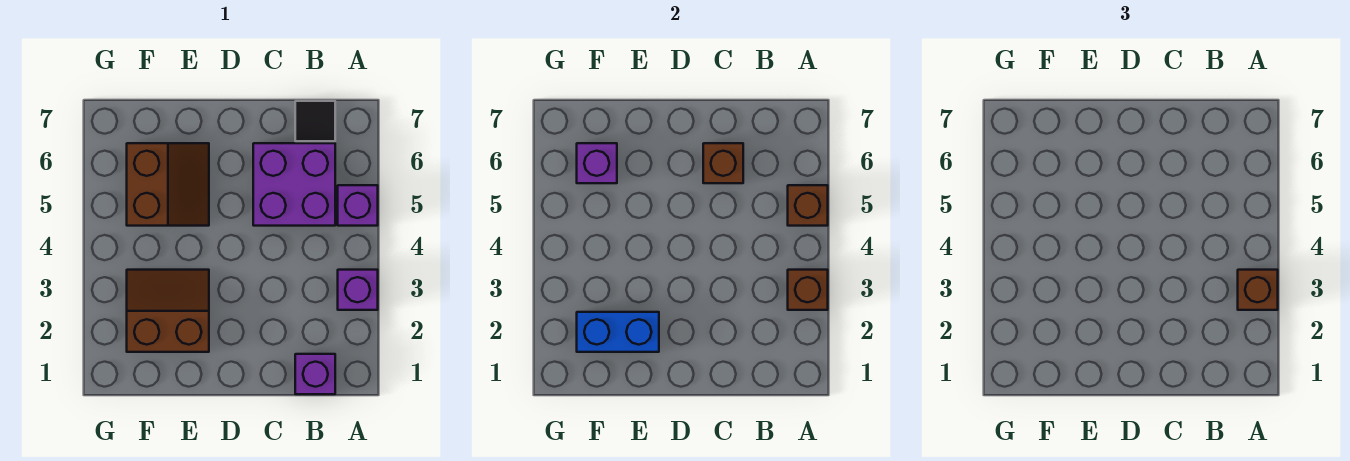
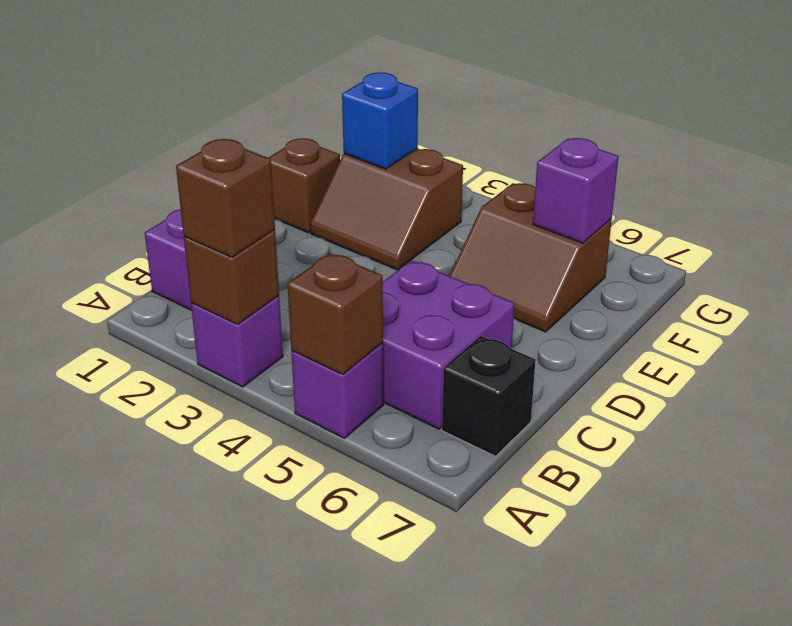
black 1x1 tile [295,101,335,141] -> black 1x1 brick [442,336,536,456]
brown 1x1 brick [703,143,743,183] -> brown 1x1 brick moved to [268,138,340,233]
brown 2x2 slope [127,270,209,352] -> brown 2x2 slope turned to [310,149,463,270]
blue 1x2 brick [577,312,659,352] -> blue 1x1 brick [342,72,418,169]

